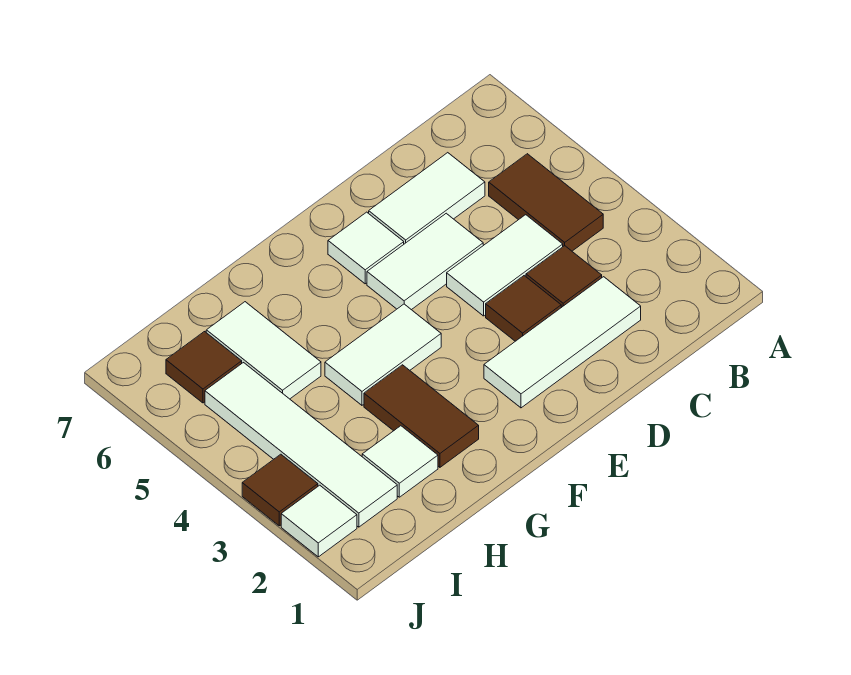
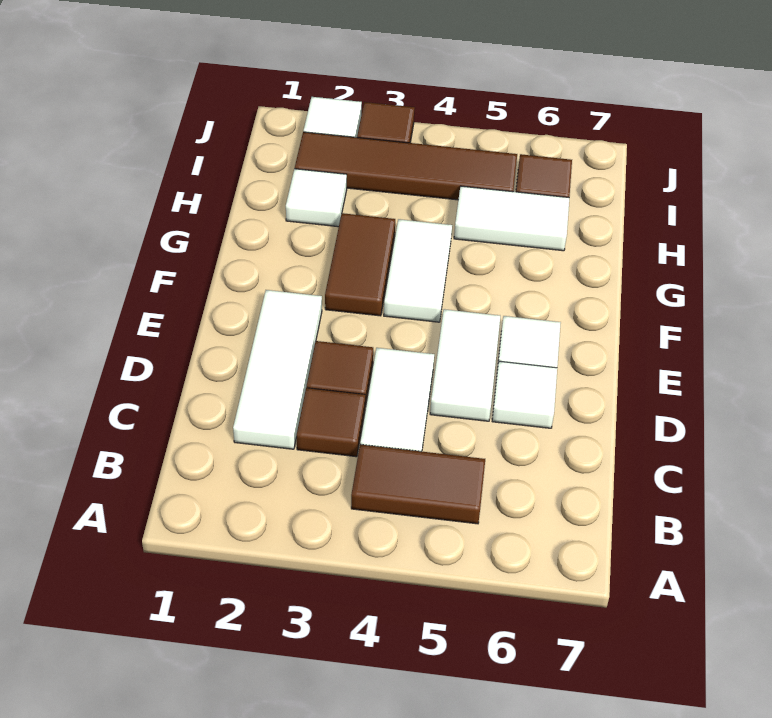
white 1x2 tile [369,153,485,244] -> white 1x1 tile [492,361,557,428]
brown 1x2 tile [364,365,479,467] -> brown 1x2 tile turned to [325,213,395,316]
white 1x4 tile [205,363,397,527] -> brown 1x4 tile [295,132,517,200]

